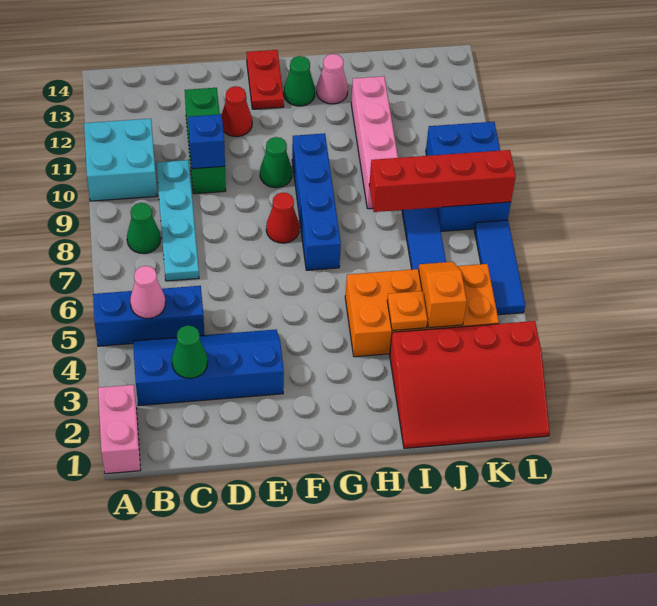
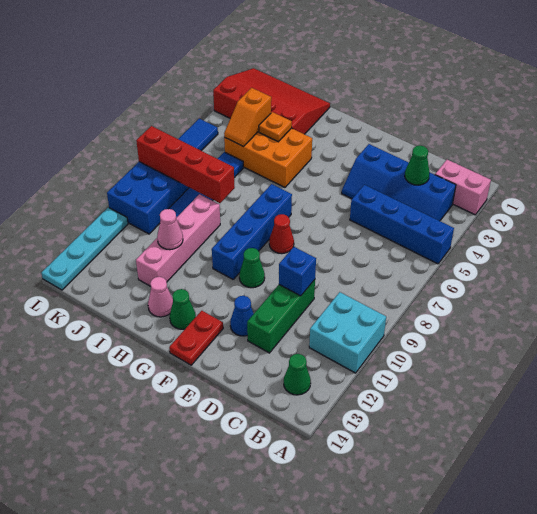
pink 1x2 brick [98,385,140,474] -> pink 1x2 brick turned to [435,160,491,215]
blue 1x3 brick [93,286,204,346] -> blue 1x4 brick [350,185,454,264]
pink 1x1 cone [130,266,165,318] -> pink 1x1 cone moved to [157,209,183,250]
green 1x1 cone [127,203,161,254] -> green 1x1 cone moved to [284,354,311,395]
cyan 1x4 plate [156,160,199,281] -> cyan 1x4 plate moved to [41,207,128,290]
red 1x1 cone [222,86,252,137] -> blue 1x1 cone [230,296,254,336]
orange 2x4 brick [345,264,499,357] -> orange 2x3 brick [224,128,312,187]

